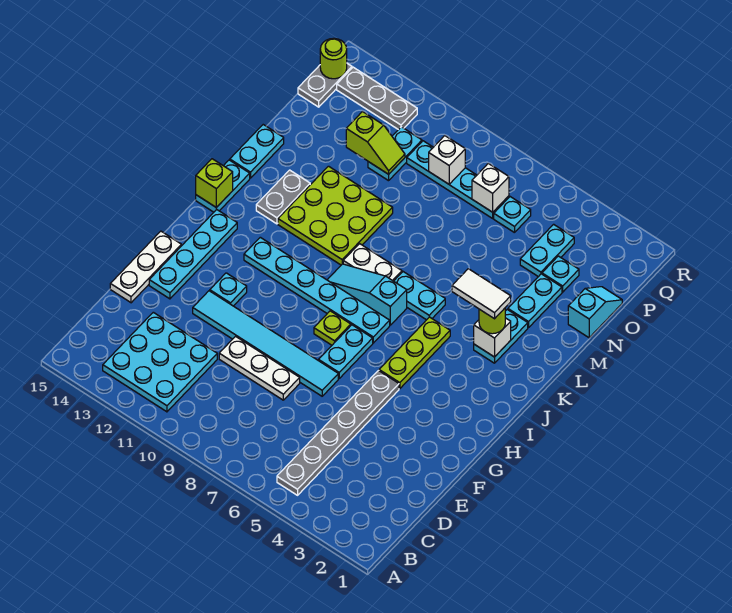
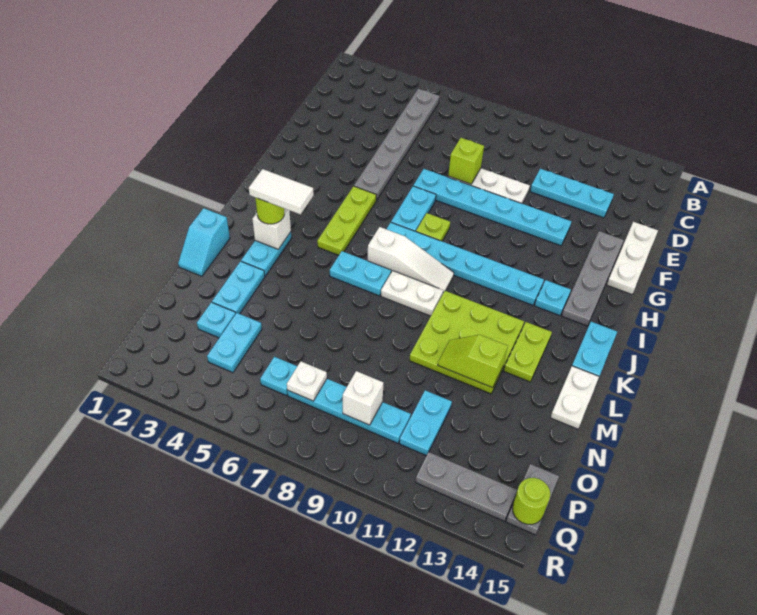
cyan 3x3 plate [103,312,217,412] -> cyan 1x3 plate [530,169,614,218]
cyan 1x6 tile [193,291,338,396] -> cyan 1x6 plate [413,169,572,246]
cyan 1x4 plate [149,209,237,299] -> grey 1x4 plate [562,231,624,326]
cyan 1x1 plate [210,273,247,306] -> cyan 1x1 plate moved to [535,280,571,316]
cyan 1x3 slope [328,264,407,325] -> white 1x3 slope [368,227,454,293]
lime 1x1 brick [196,159,233,208] -> lime 1x1 brick moved to [448,138,484,184]
grey 1x2 plate [256,170,310,224] -> lime 1x2 plate [504,322,552,382]
cyan 1x2 plate [230,125,284,178] -> white 1x2 plate [550,366,599,429]
cyan 1x2 slope [568,287,622,338] -> cyan 1x2 slope moved to [178,208,230,276]
lime 1x2 slope [346,112,405,174] -> lime 1x2 slope moved to [438,335,508,388]
white 1x1 brick [472,163,509,212] -> white 1x1 plate [287,362,327,401]

